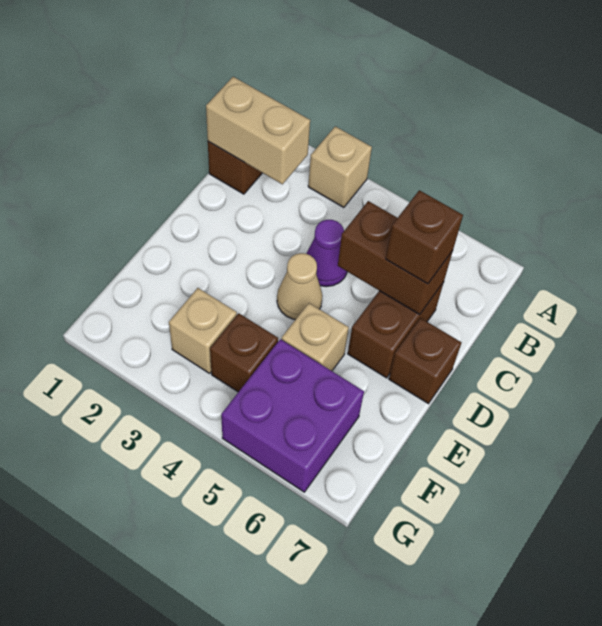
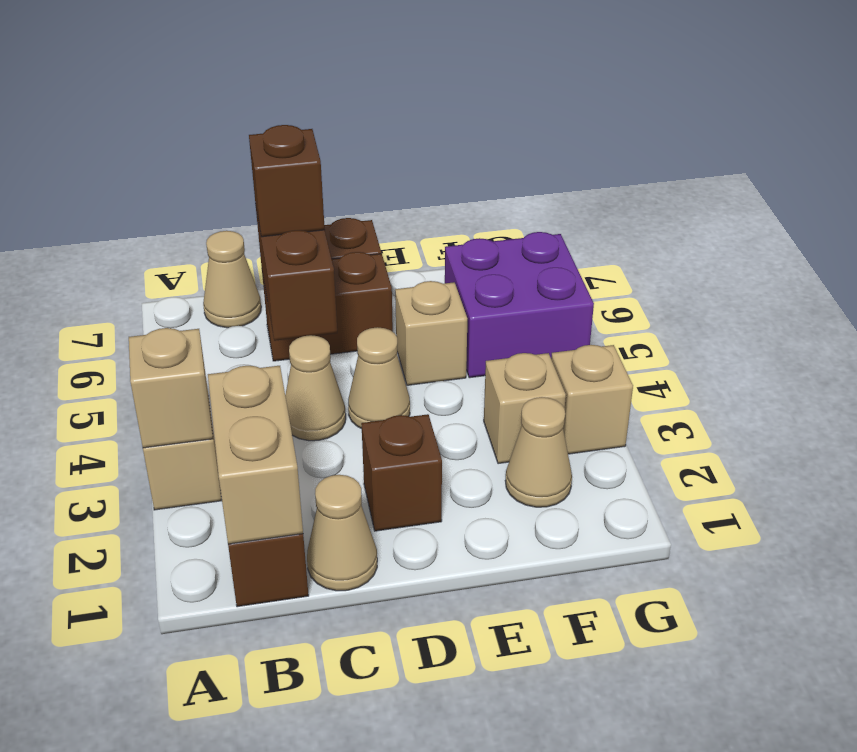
none -> tan 1x1 brick [129,328,213,448]
none -> tan 1x1 cone [203,231,261,328]
none -> tan 1x1 cone [307,475,377,591]
purple 1x1 cone [306,220,347,287] -> tan 1x1 cone [285,335,346,441]
none -> tan 1x1 cone [505,397,572,507]
brown 1x1 brick [210,313,278,392] -> brown 1x1 brick moved to [361,414,442,531]
none -> tan 1x1 brick [551,345,633,454]

